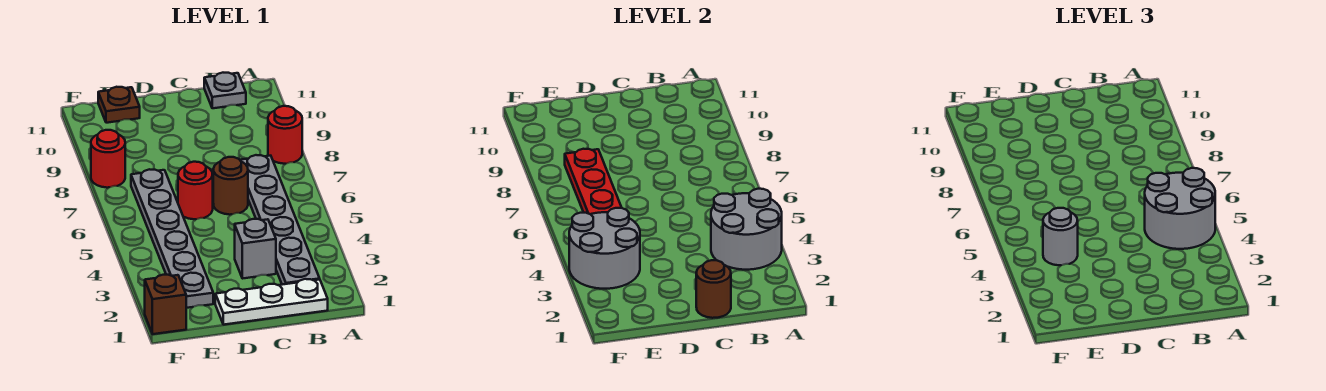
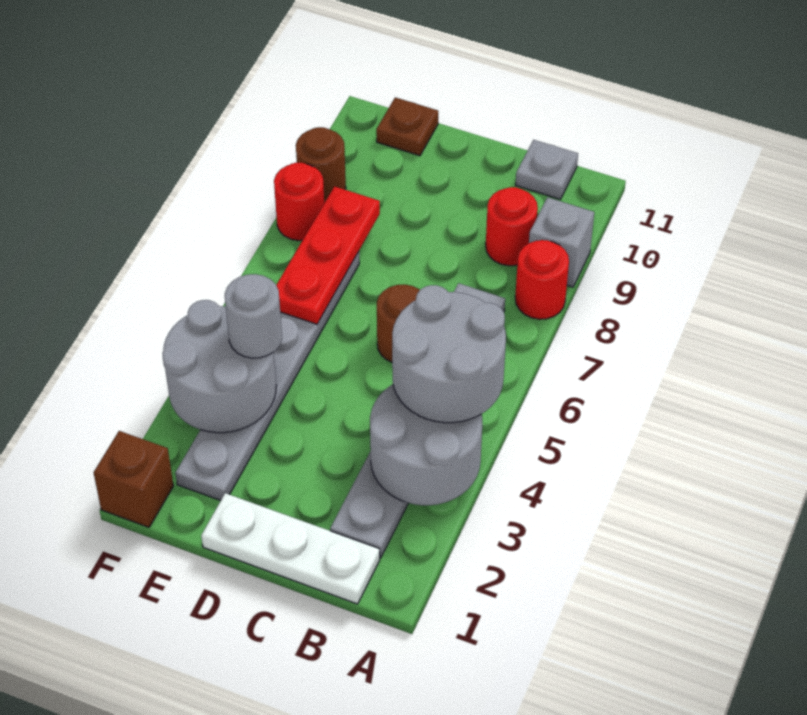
brown 1x1 round brick [696,260,731,318] -> brown 1x1 round brick moved to [296,127,346,203]
grey 1x1 brick [235,219,276,279] -> grey 1x1 brick moved to [529,197,594,287]
red 1x1 round brick [178,162,213,219] -> red 1x1 round brick moved to [486,187,538,266]

